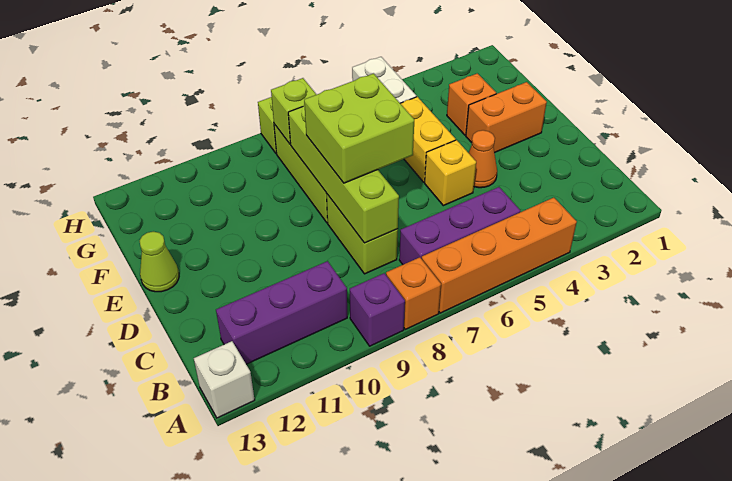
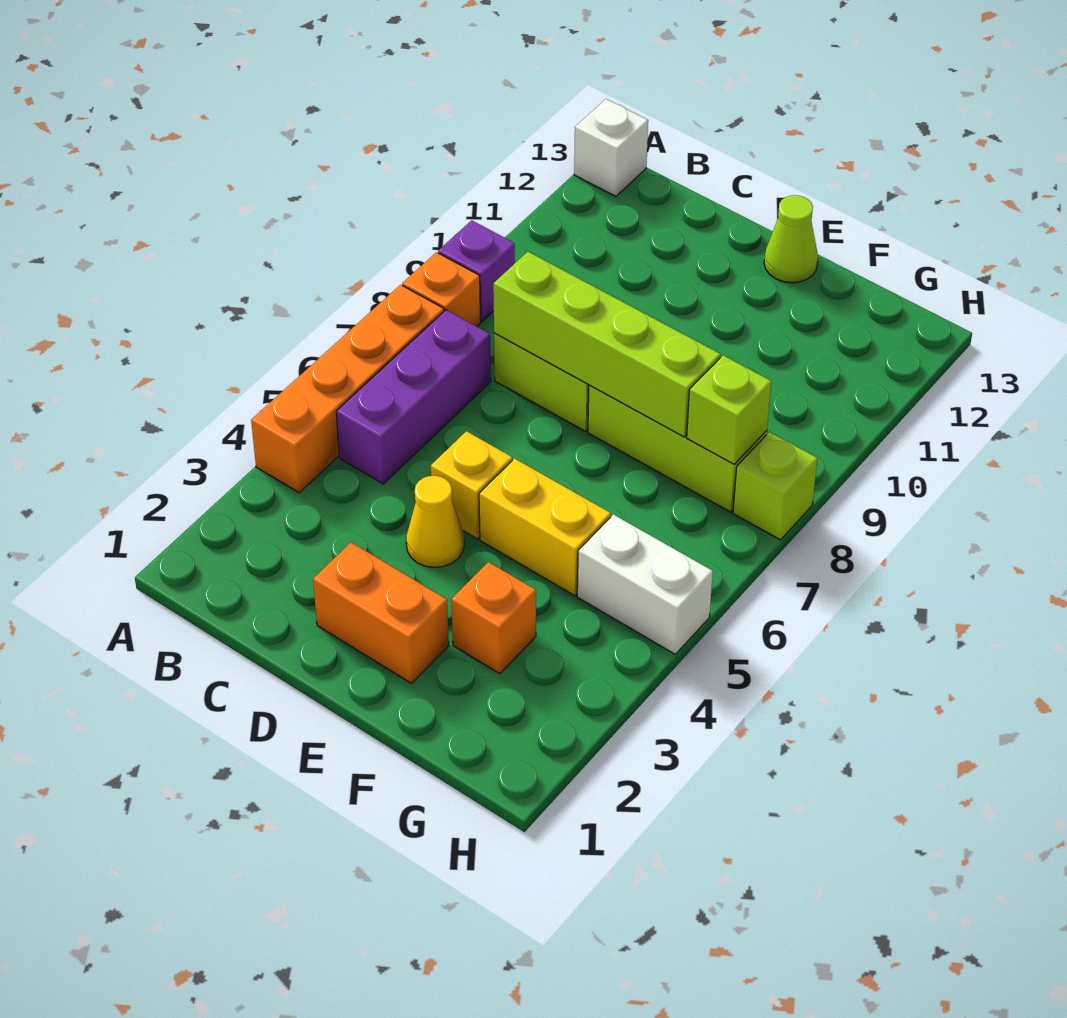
purple 1x3 brick [216,261,347,364] -> none
orange 1x1 cone [468,130,497,188] -> yellow 1x1 cone [406,476,464,567]
lime 2x2 brick [304,74,414,183] -> none
orange 1x2 brick [466,82,547,153] -> orange 1x2 brick turned to [313,542,449,683]

